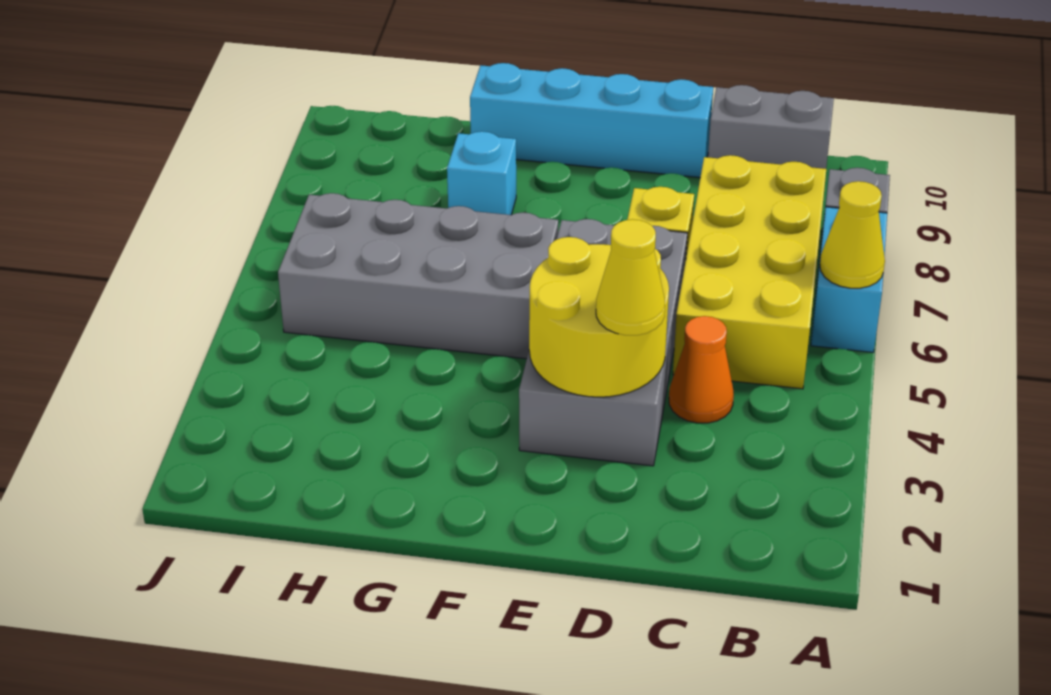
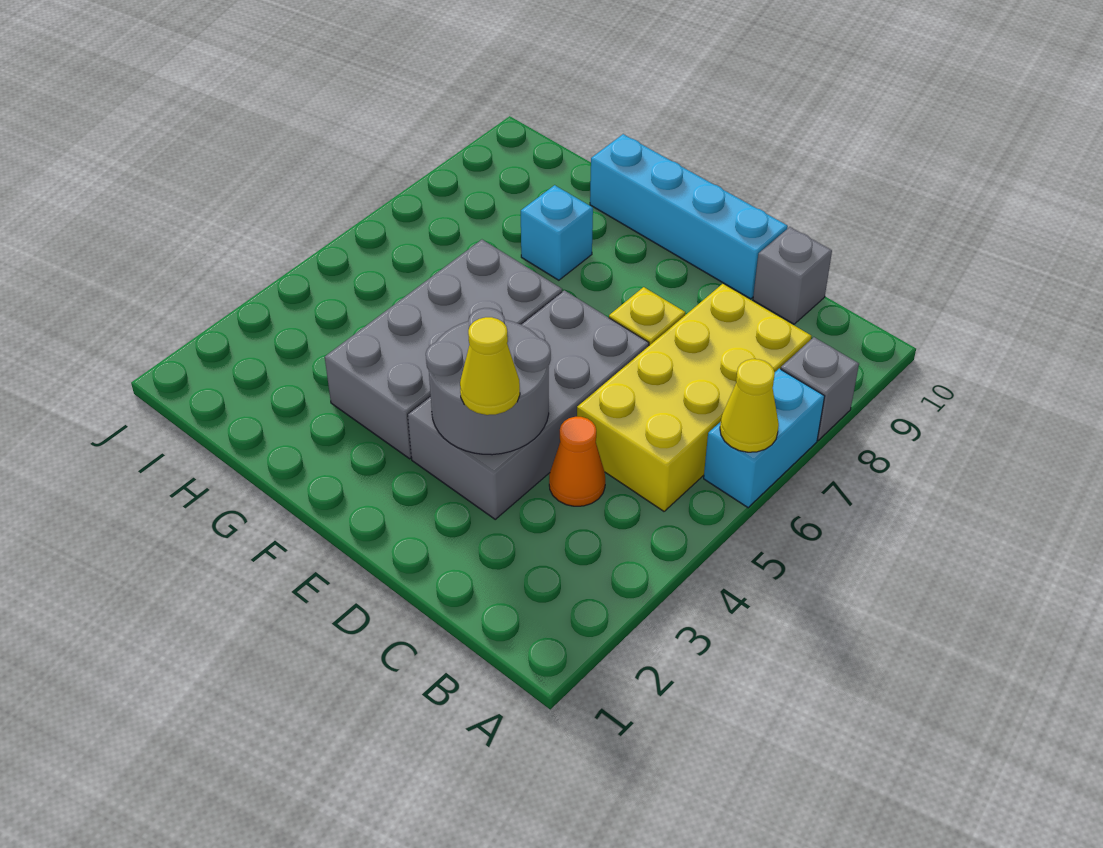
grey 1x2 brick [708,85,834,169] -> grey 1x1 brick [753,227,832,324]
yellow 2x2 round brick [529,237,669,397] -> grey 2x2 round brick [426,308,551,455]
grey 2x4 brick [278,193,558,359] -> grey 2x4 brick turned to [325,240,562,459]

